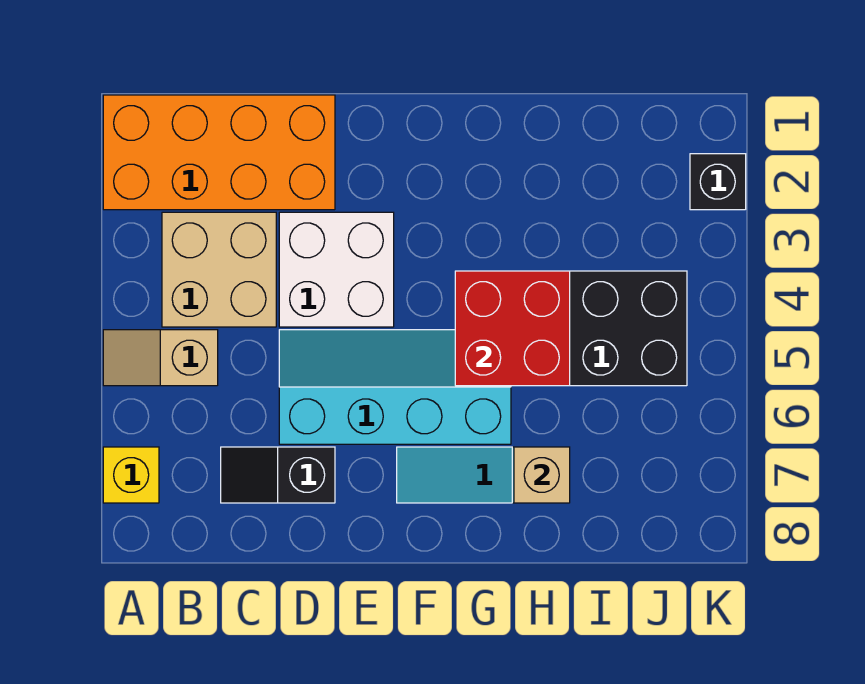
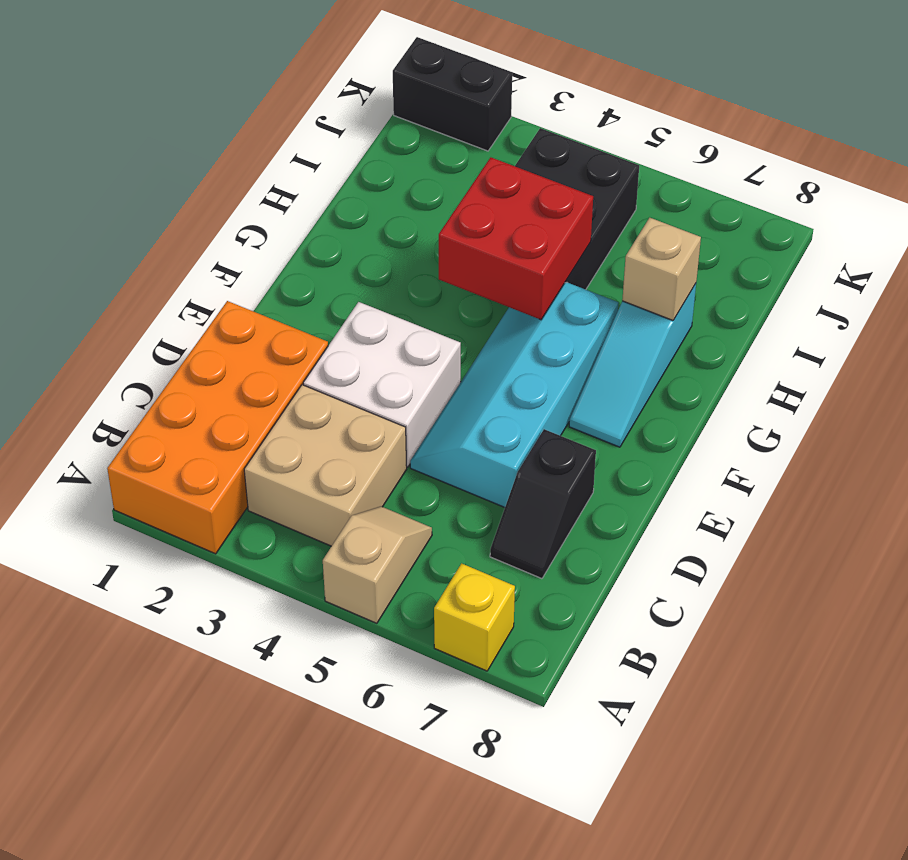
tan 1x2 slope [103,330,218,386] -> tan 1x2 slope turned to [323,506,432,623]
black 1x1 brick [690,154,746,210] -> black 1x2 brick [393,37,512,151]

